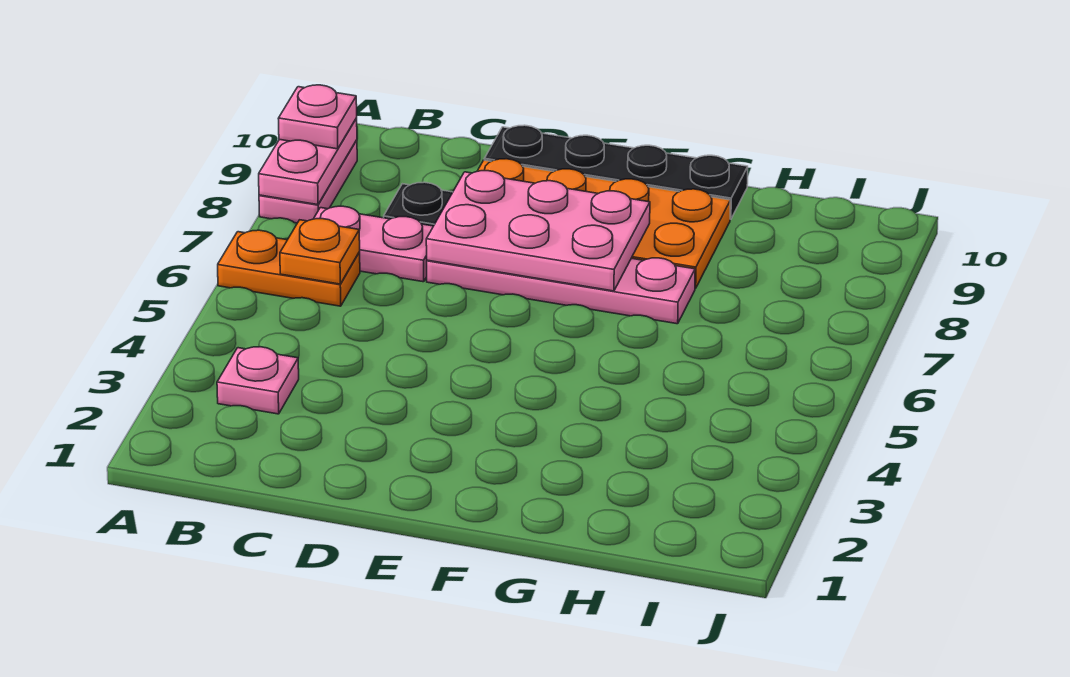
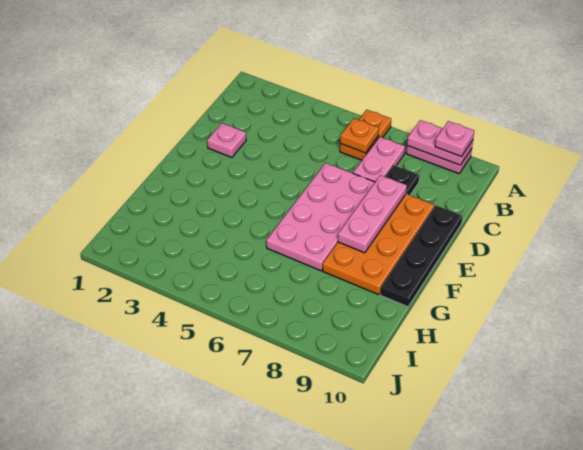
pink 1x1 plate [217,347,299,414] -> pink 1x1 plate moved to [207,123,246,157]
pink 1x4 plate [427,258,695,324] -> pink 2x4 plate [266,163,375,271]
pink 2x3 plate [426,171,650,291] -> pink 1x3 plate [338,175,407,253]

